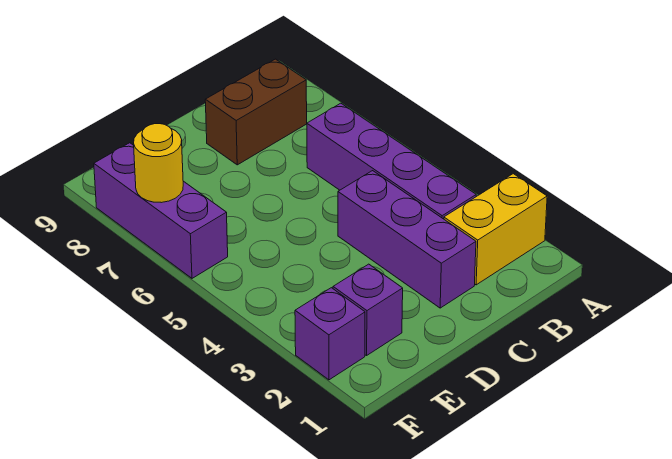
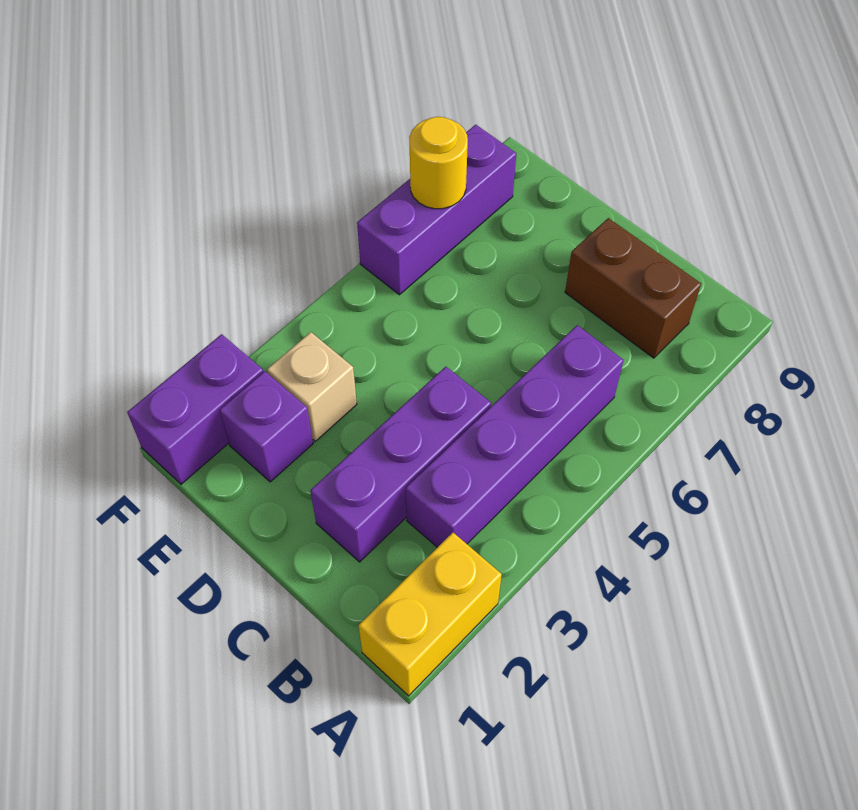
yellow 1x2 brick [444,174,547,285] -> yellow 1x2 brick turned to [359,533,502,696]
none -> tan 1x1 brick [267,332,357,441]
purple 1x1 brick [295,288,365,380] -> purple 1x2 brick [127,334,263,484]

